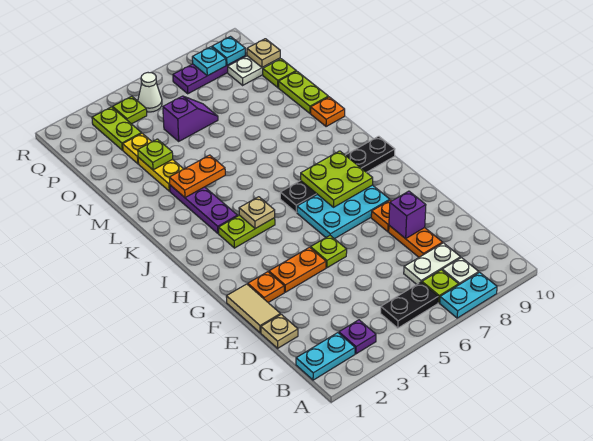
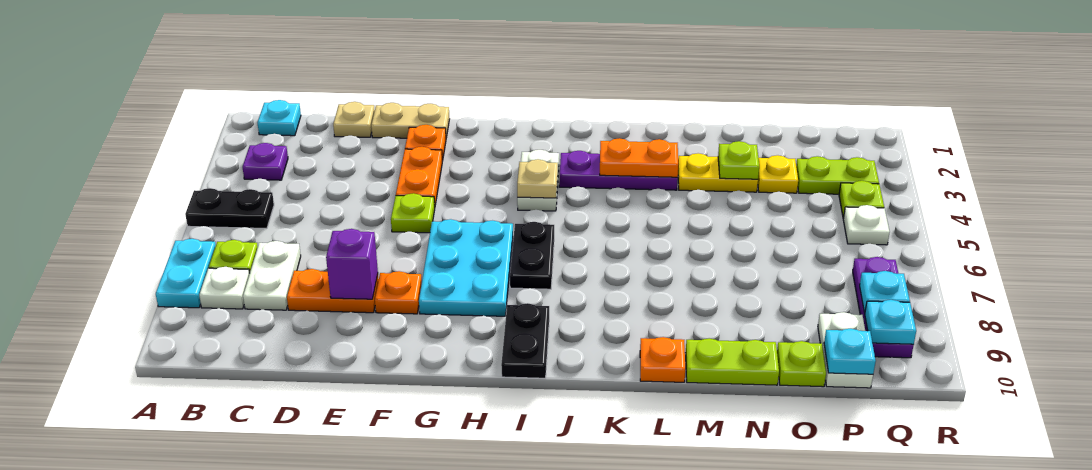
cyan 1x2 plate [296,333,355,380] -> cyan 1x1 plate [258,100,301,136]
black 1x2 plate [381,282,438,328] -> black 1x2 plate turned to [185,188,274,229]
tan 1x2 tile [226,284,280,333] -> tan 1x2 plate [371,103,450,138]
lime 2x2 plate [301,151,373,207] -> none
lime 1x2 plate [219,215,275,248] -> white 1x2 plate [517,150,559,211]
orange 1x2 plate [169,155,225,198] -> orange 1x2 plate turned to [600,138,678,177]
purple 1x2 slope [163,96,218,141] -> none
tan 1x1 plate [247,39,280,67] -> cyan 1x1 plate [824,329,876,374]
white 1x1 cone [138,73,162,112] -> white 1x1 plate [843,205,890,245]

